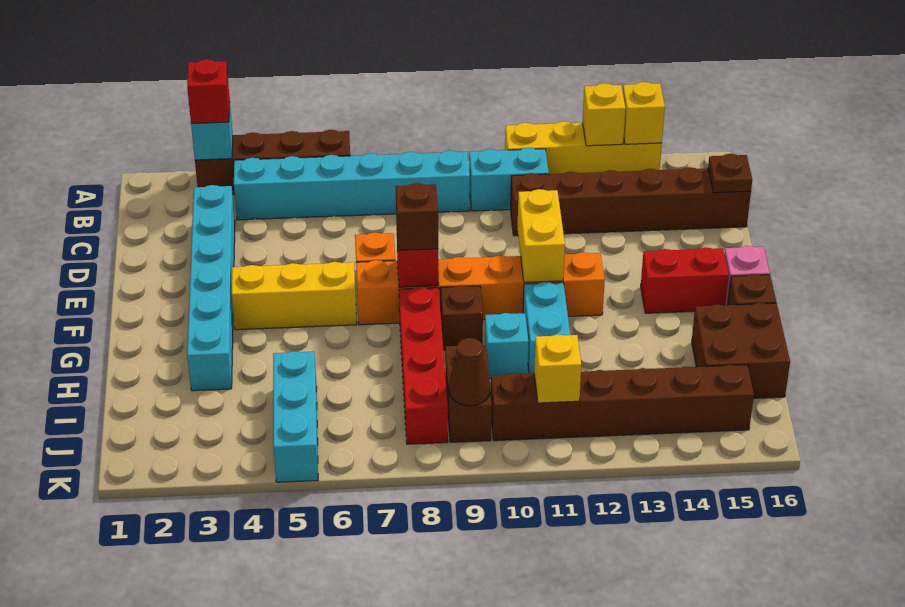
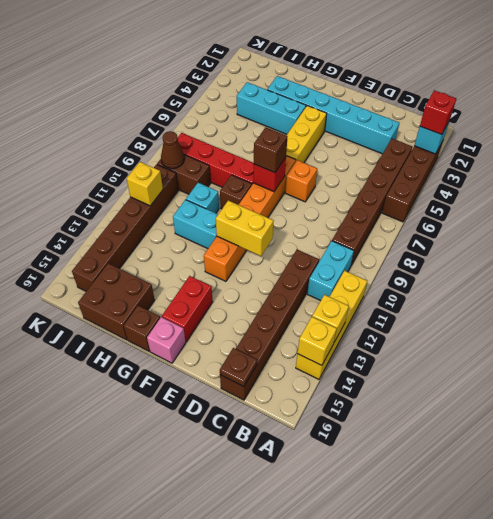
cyan 1x6 brick [234,150,470,220] -> brown 1x6 brick [332,139,412,265]
cyan 1x3 brick [273,351,318,482] -> cyan 1x3 brick moved to [237,82,306,134]

